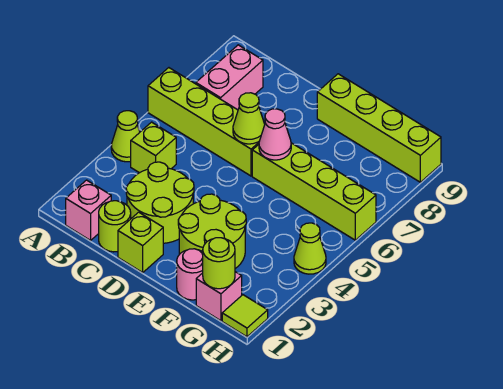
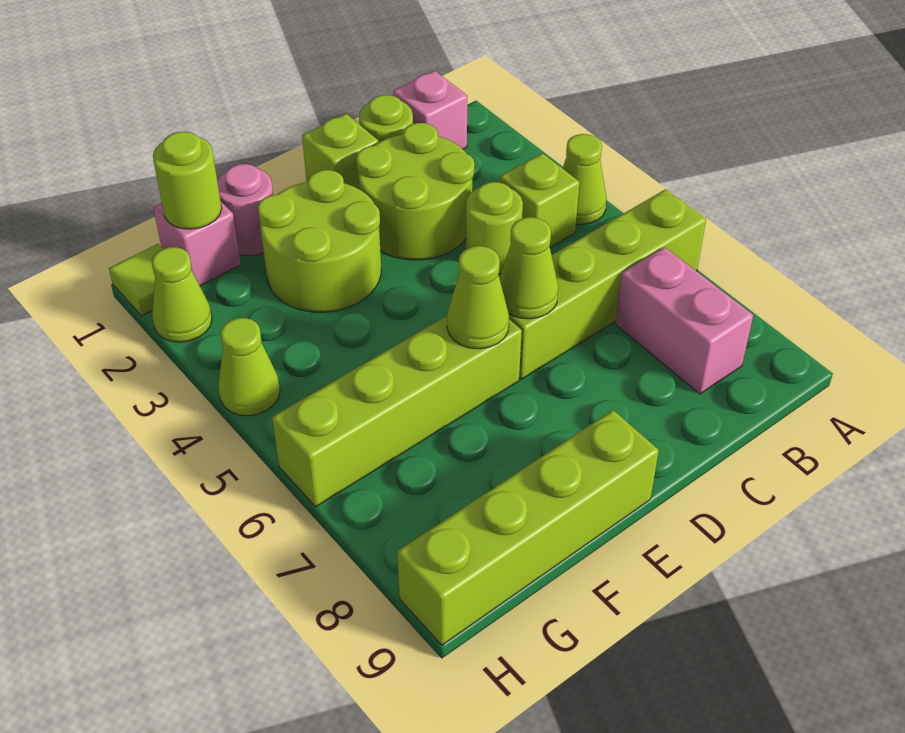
none -> lime 1x1 round brick [465,182,523,274]
pink 1x1 cone [259,109,291,160] -> lime 1x1 cone [447,246,509,349]
none -> lime 1x1 cone [152,247,212,342]

